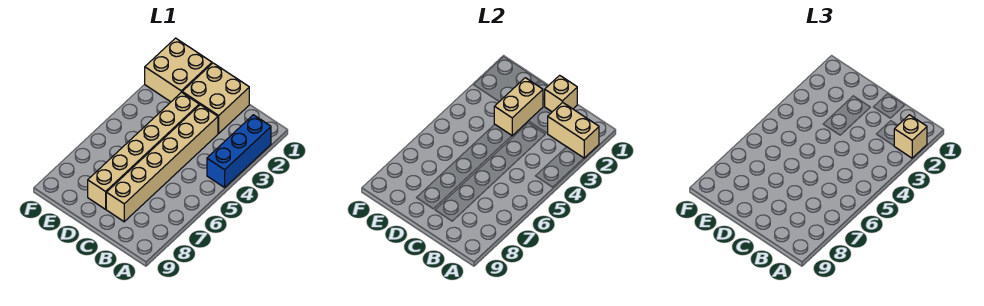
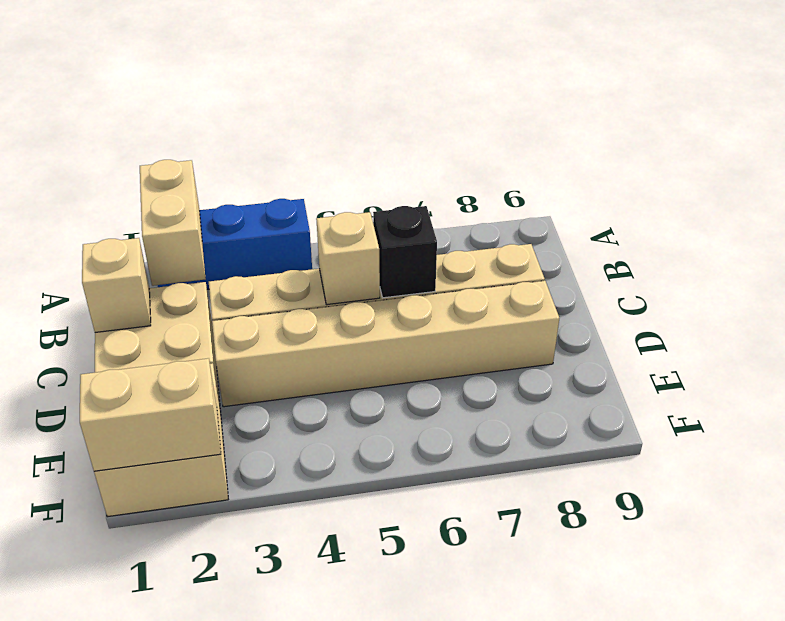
tan 1x1 brick [894,115,927,158] -> tan 1x1 brick moved to [316,212,380,305]
none -> black 1x1 brick [373,206,437,298]
tan 1x2 brick [494,78,543,136] -> tan 1x2 brick moved to [80,358,221,471]

